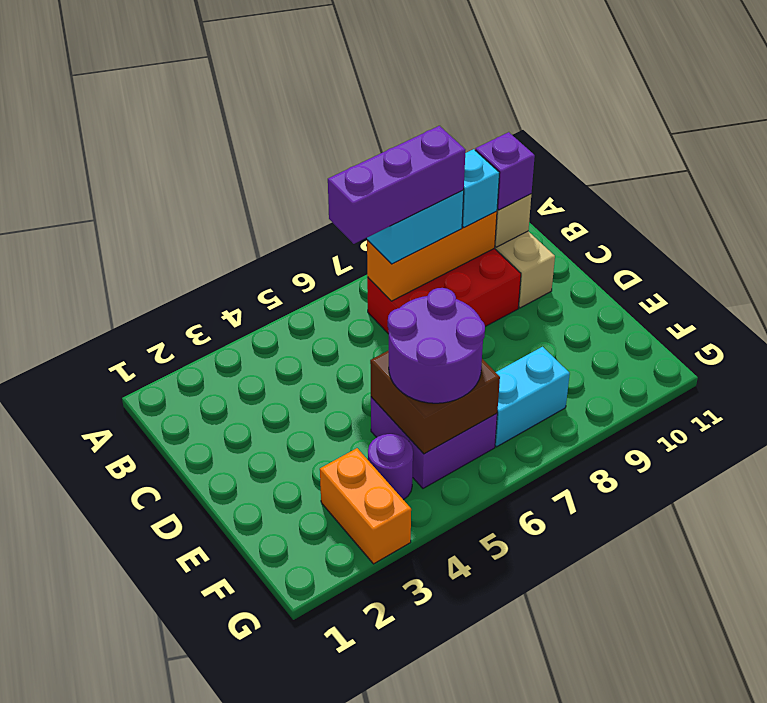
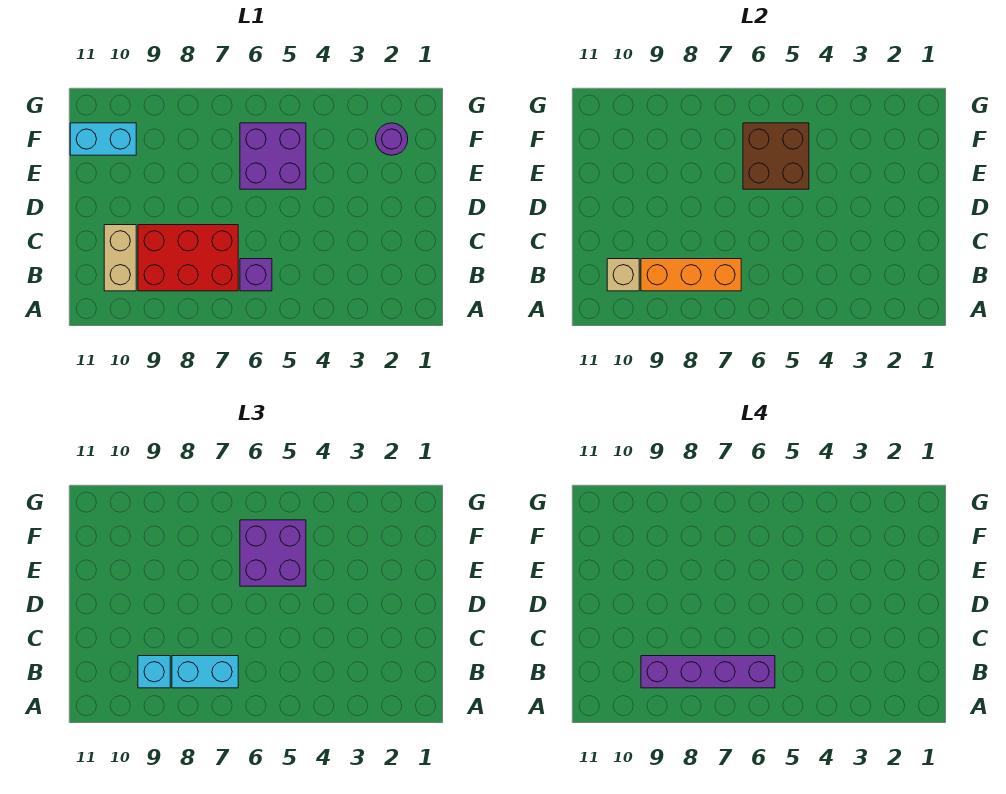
purple 1x3 brick [328,126,465,244] -> purple 1x4 brick [641,656,775,688]
purple 1x1 brick [475,132,535,210] -> purple 1x1 brick moved to [240,259,272,291]
purple 2x2 round brick [388,288,485,403] -> purple 2x2 brick [240,520,306,586]
orange 1x2 brick [320,448,411,564] -> none
purple 1x1 round brick [368,434,413,500] -> purple 1x1 round brick moved to [376,123,408,155]
cyan 1x2 brick [495,347,570,447] -> cyan 1x2 brick moved to [70,123,136,155]

